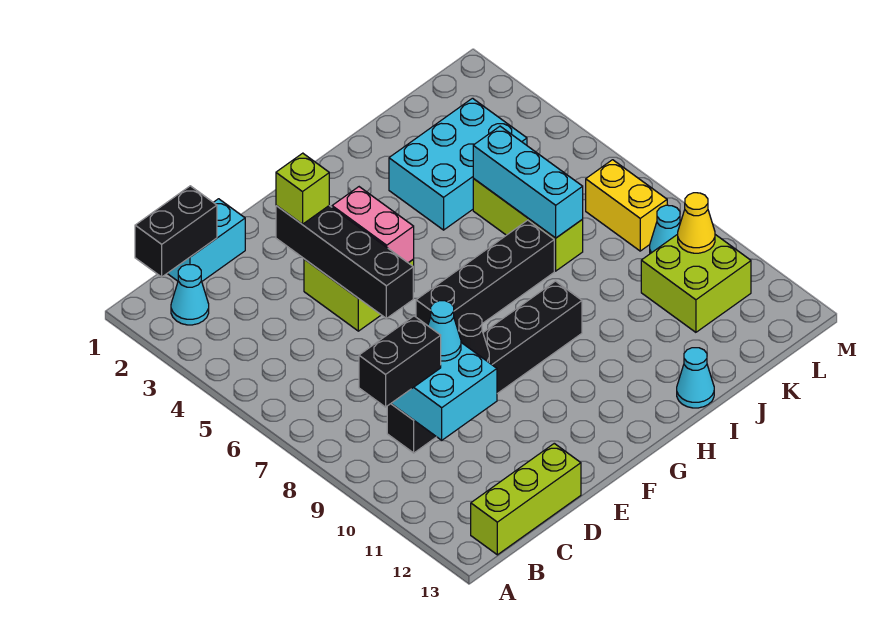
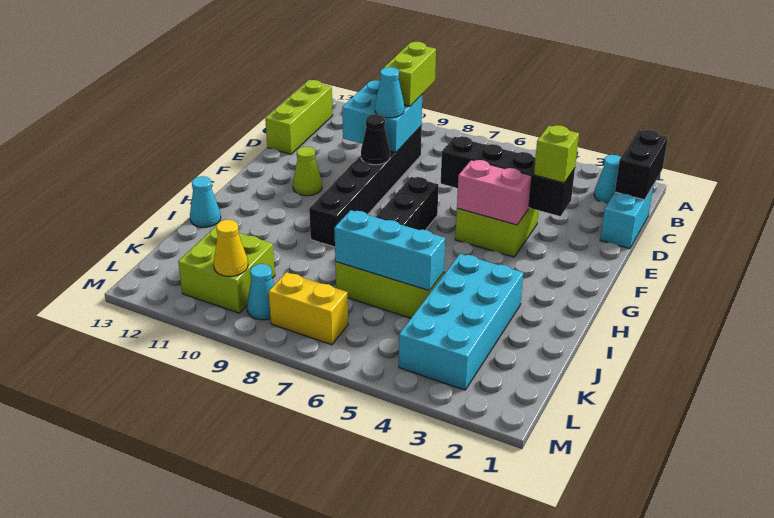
black 1x2 brick [359,316,441,407] -> lime 1x2 brick [384,42,436,106]
none -> lime 1x1 cone [293,146,322,196]
cyan 2x3 brick [389,98,527,230] -> cyan 2x4 brick [399,254,523,390]

